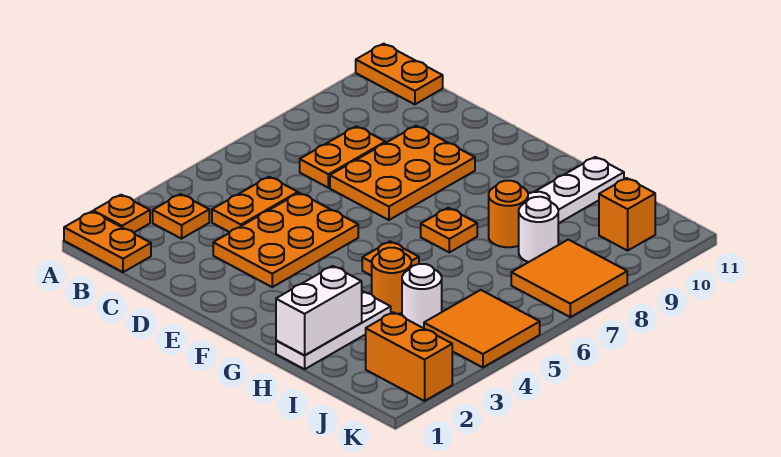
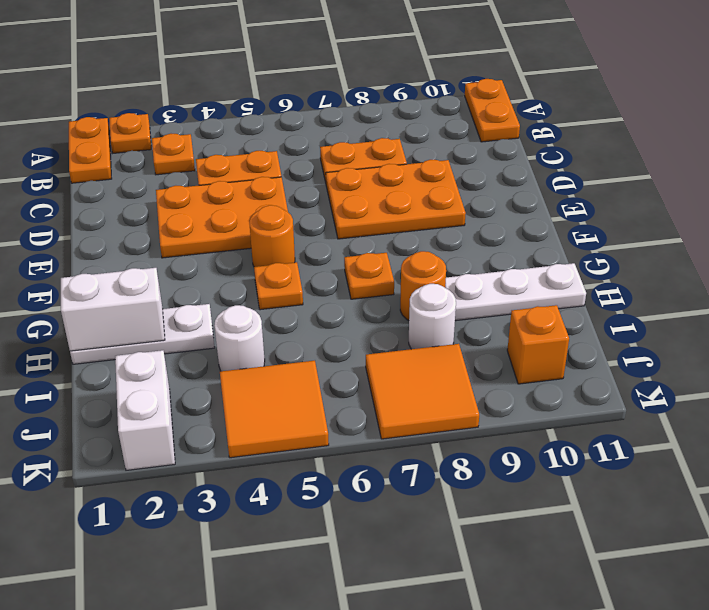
orange 1x1 round brick [372,248,411,314] -> orange 1x1 round brick moved to [249,205,295,267]
orange 1x2 brick [366,312,452,401] -> white 1x2 brick [115,350,175,470]

